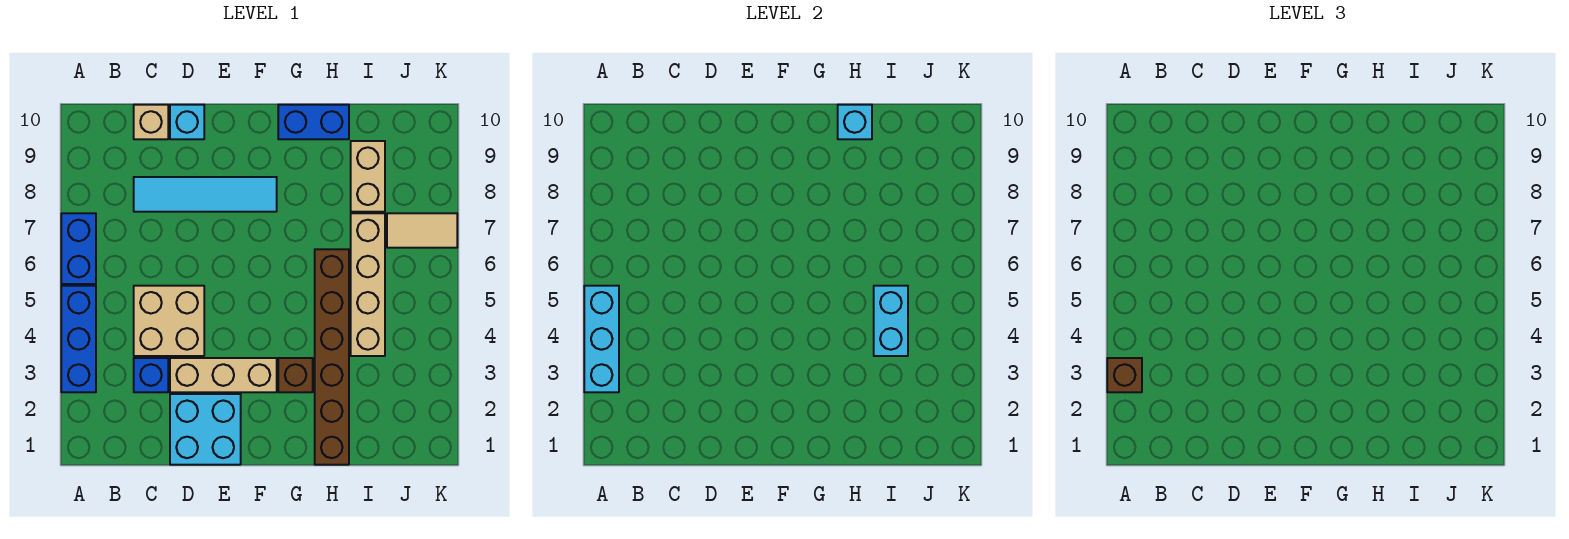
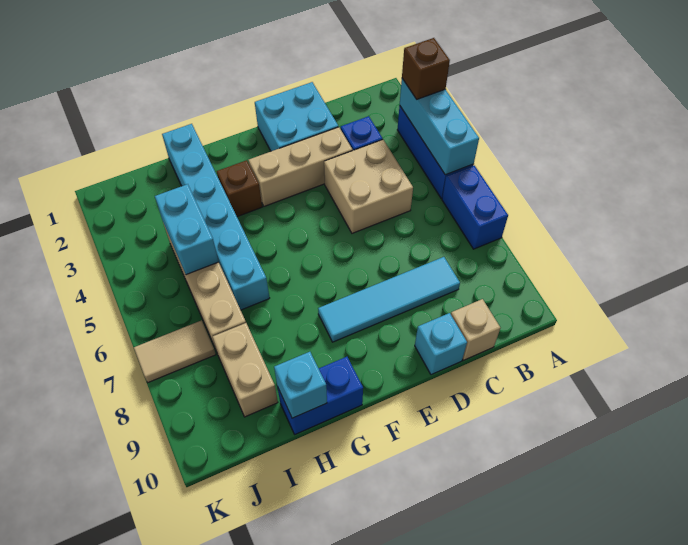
brown 1x6 brick [315,249,349,465] -> cyan 1x6 brick [162,124,269,310]

